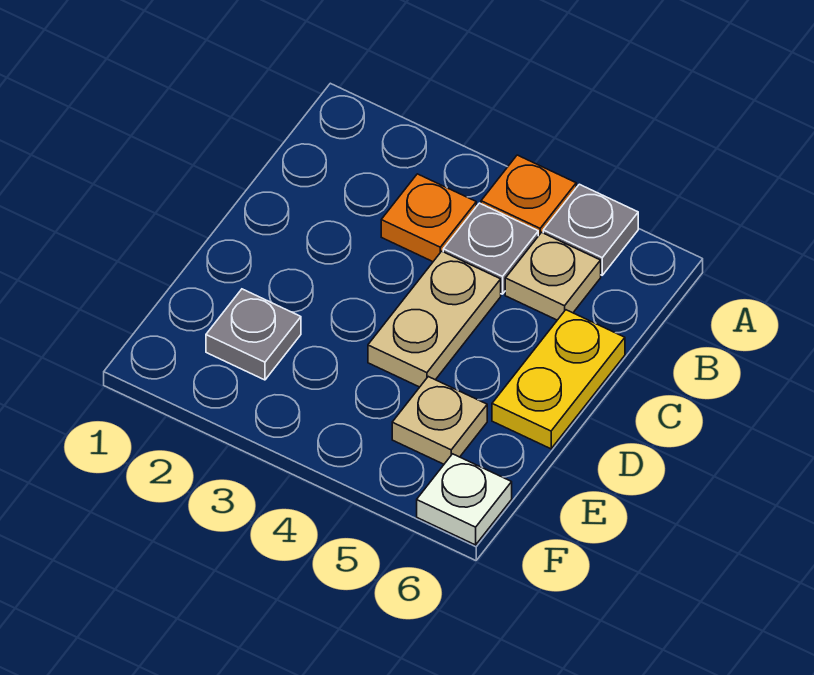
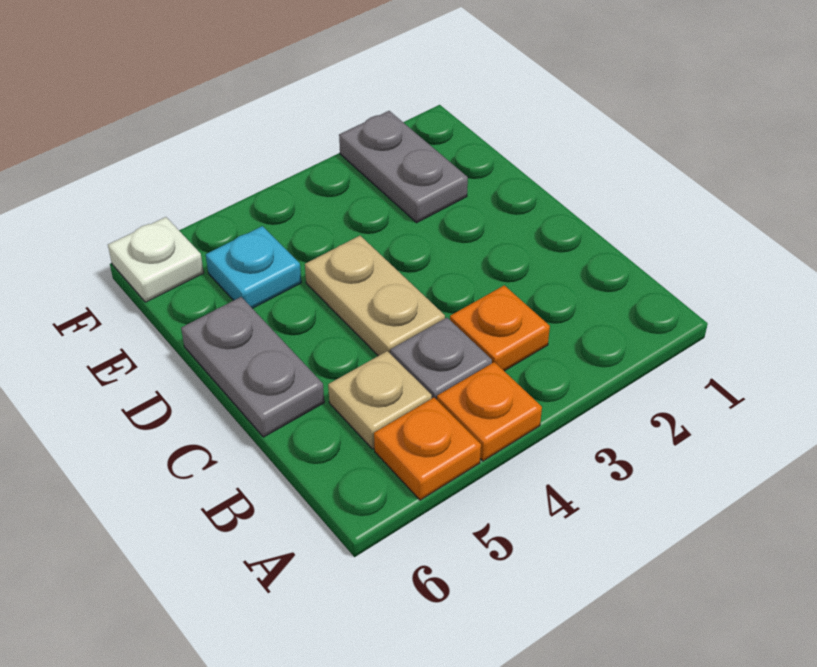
grey 1x1 plate [543,184,638,275] -> orange 1x1 plate [374,398,481,500]
yellow 1x2 plate [492,310,625,449] -> grey 1x2 plate [181,297,324,437]
grey 1x1 plate [206,289,301,380] -> grey 1x2 plate [339,111,468,223]
tan 1x1 plate [392,377,487,464] -> cyan 1x1 plate [206,226,301,308]

